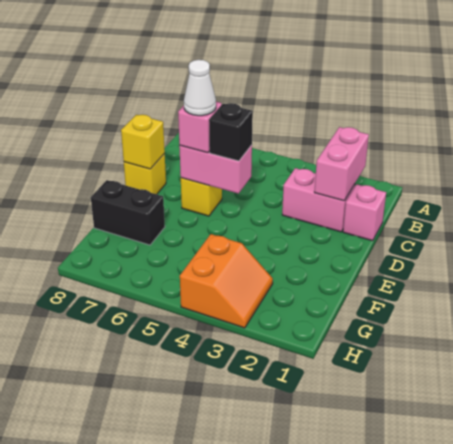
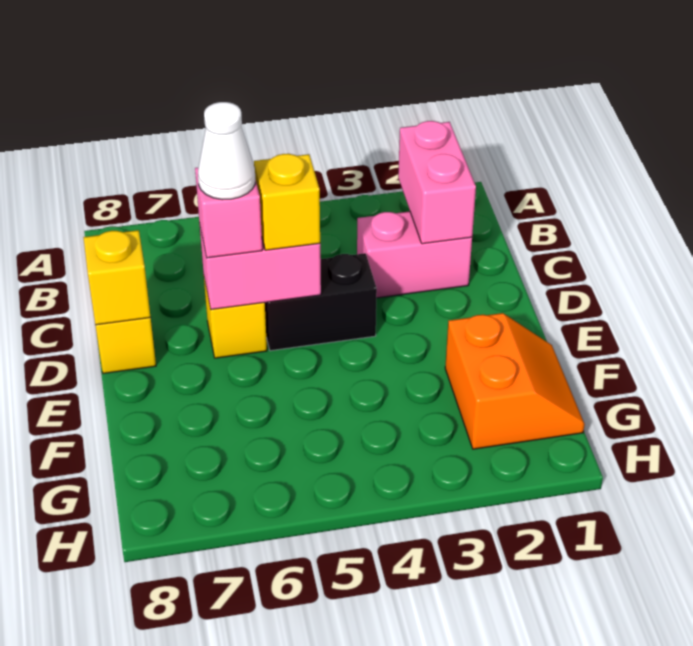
pink 1x1 brick [343,184,386,241] -> none
black 1x1 brick [209,103,253,161] -> yellow 1x1 brick [254,154,320,250]
black 1x2 brick [91,180,165,245] -> black 1x2 brick moved to [265,253,377,351]
orange 2x2 slope [180,234,273,328] -> orange 2x2 slope moved to [445,313,585,449]

